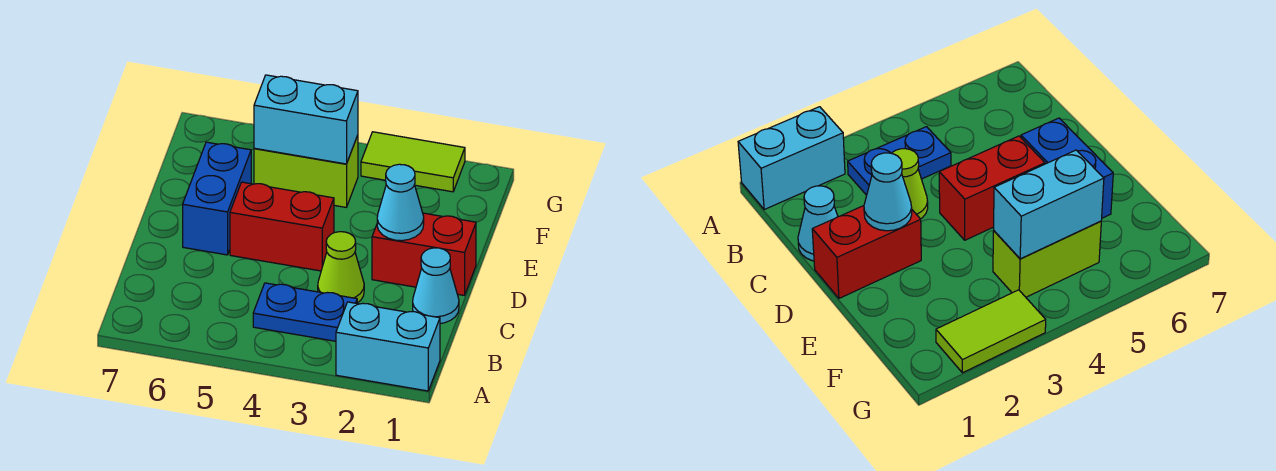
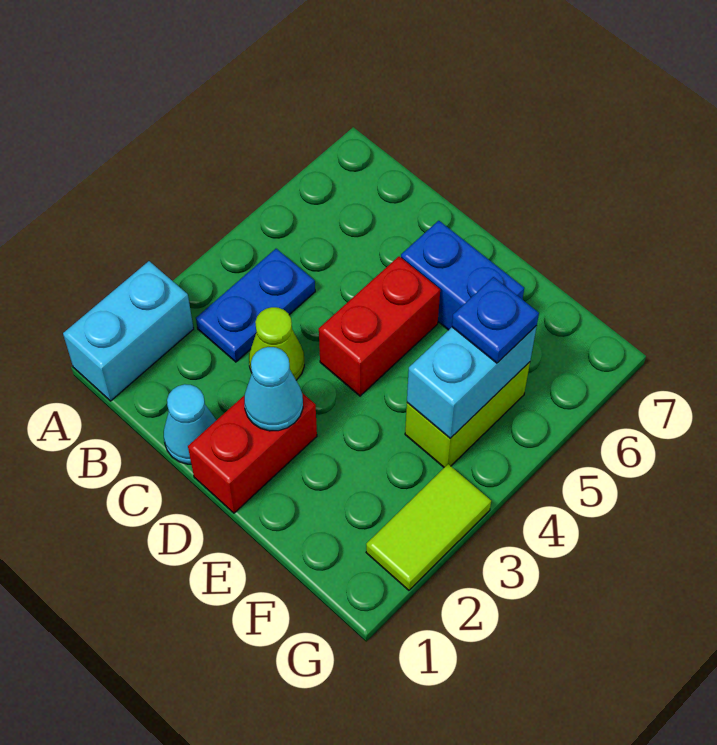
none -> blue 1x1 plate [452,277,539,363]

